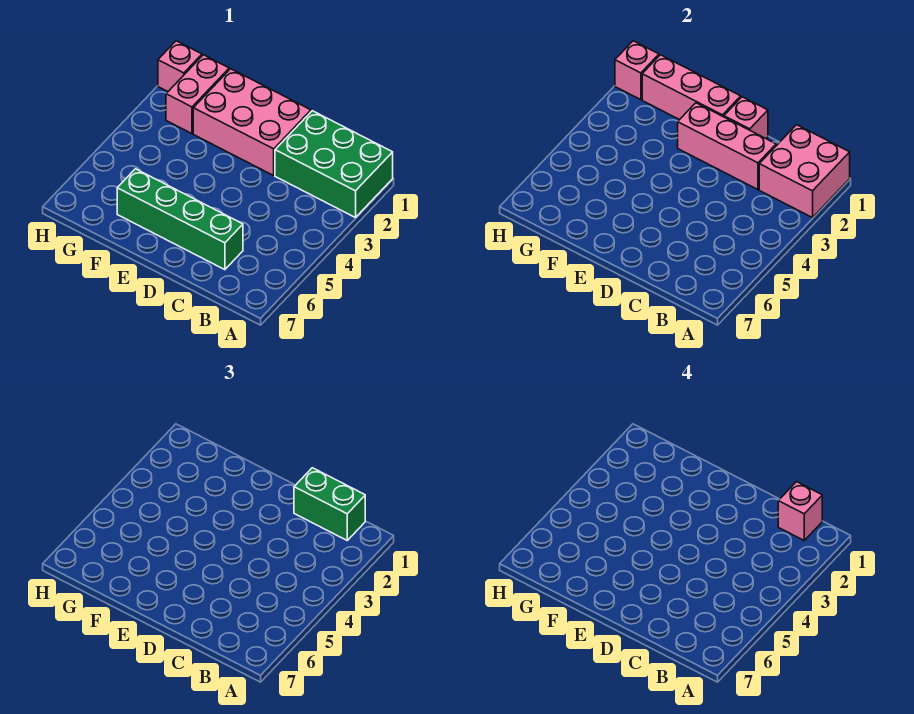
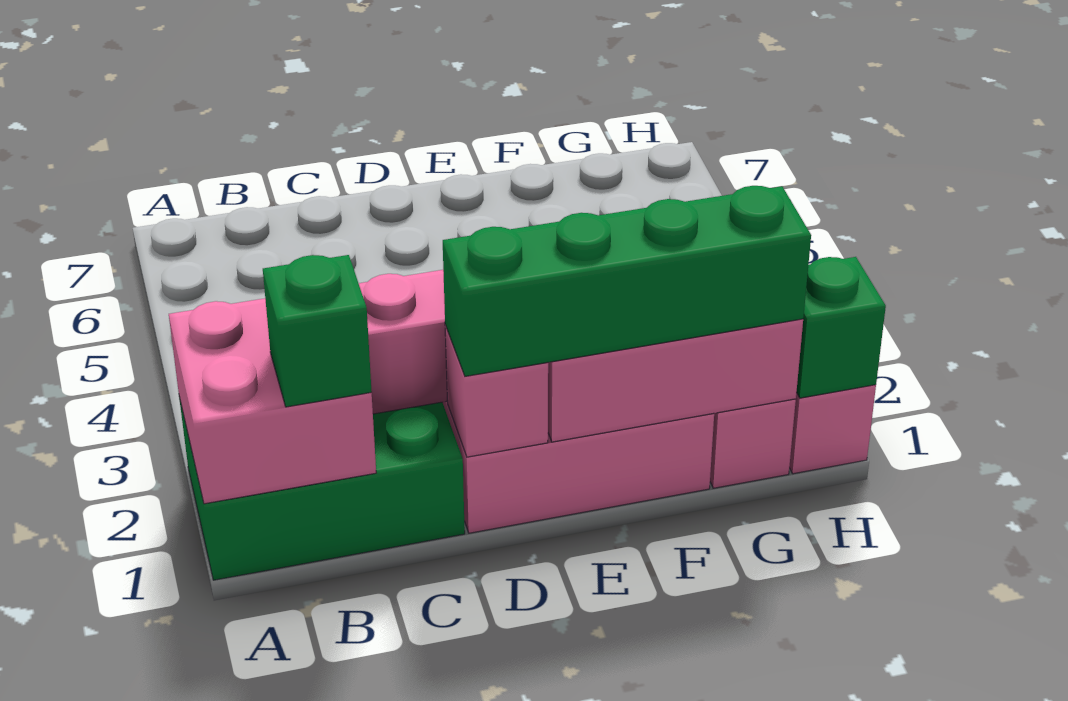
green 1x2 brick [294,468,365,540] -> green 1x1 brick [263,255,372,407]
pink 1x1 brick [778,482,822,540] -> none
green 1x4 brick [117,169,243,270] -> green 1x4 brick moved to [443,186,811,376]
pink 1x1 brick [615,41,659,100] -> green 1x1 brick [797,257,886,398]

